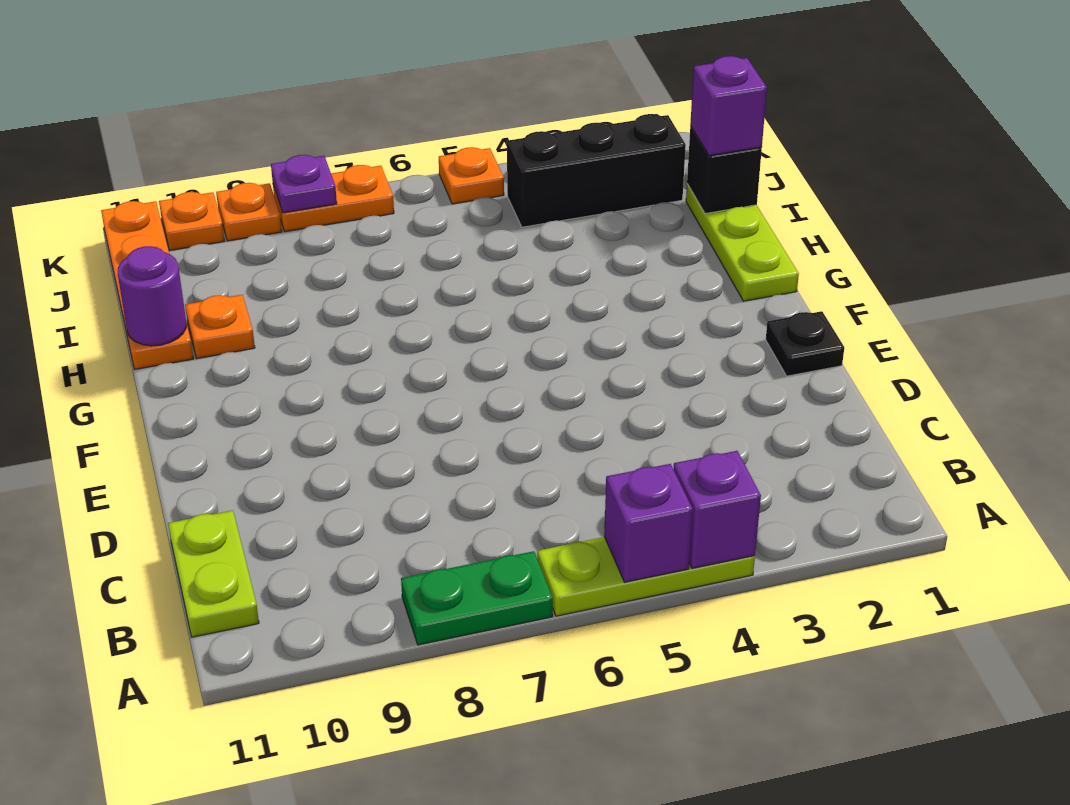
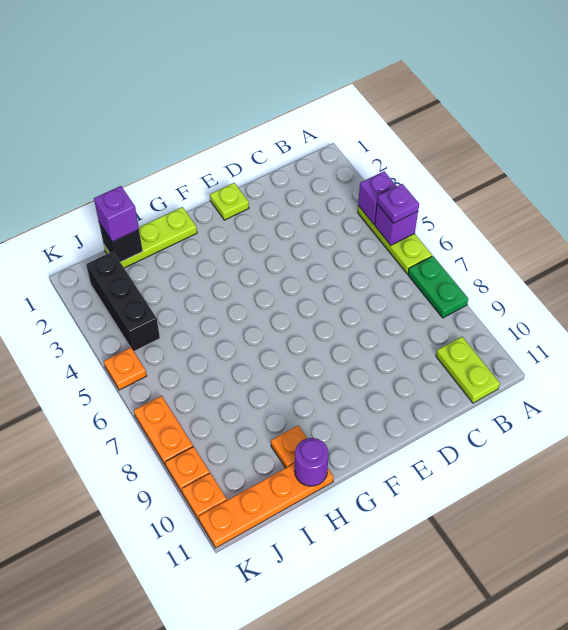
lime 1x2 plate [168,511,259,637] -> lime 1x2 plate turned to [436,337,500,403]
black 1x1 plate [766,311,844,376] -> lime 1x1 plate [210,183,249,220]
purple 1x1 plate [271,155,337,213] -> purple 1x1 plate moved to [377,184,419,223]

